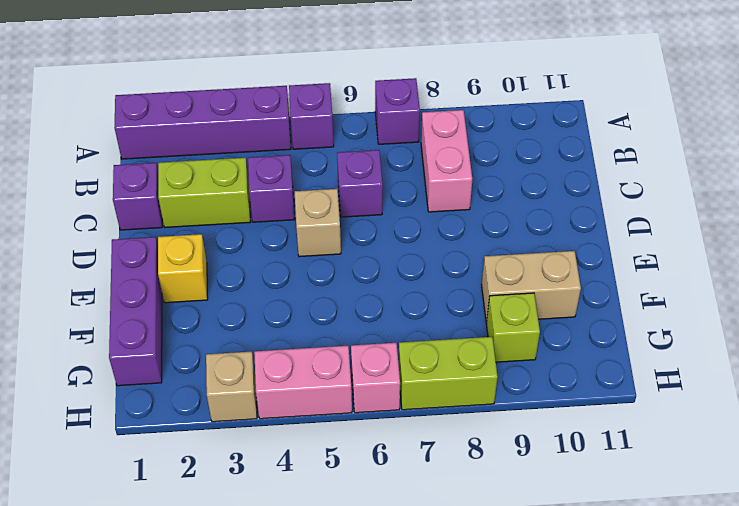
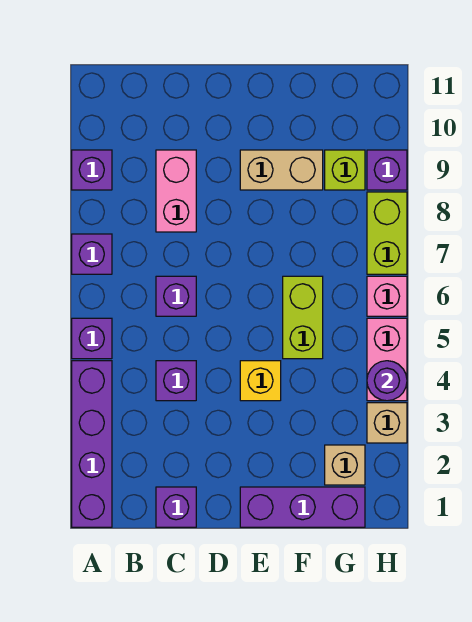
none -> purple 1x1 brick [72,150,112,190]
pink 1x2 brick [421,110,472,212] -> pink 1x2 brick turned to [156,150,196,232]
lime 1x2 brick [158,158,250,227] -> lime 1x2 brick moved to [283,276,323,359]
tan 1x1 brick [295,189,341,257] -> tan 1x1 brick moved to [325,445,365,485]
yellow 1x1 brick [158,234,208,303] -> yellow 1x1 brick moved to [240,361,281,401]
tan 1x2 brick [482,251,581,322] -> tan 1x2 brick turned to [240,150,323,190]
none -> purple 1x1 round brick [367,361,407,401]
none -> purple 1x1 brick [367,150,407,190]

